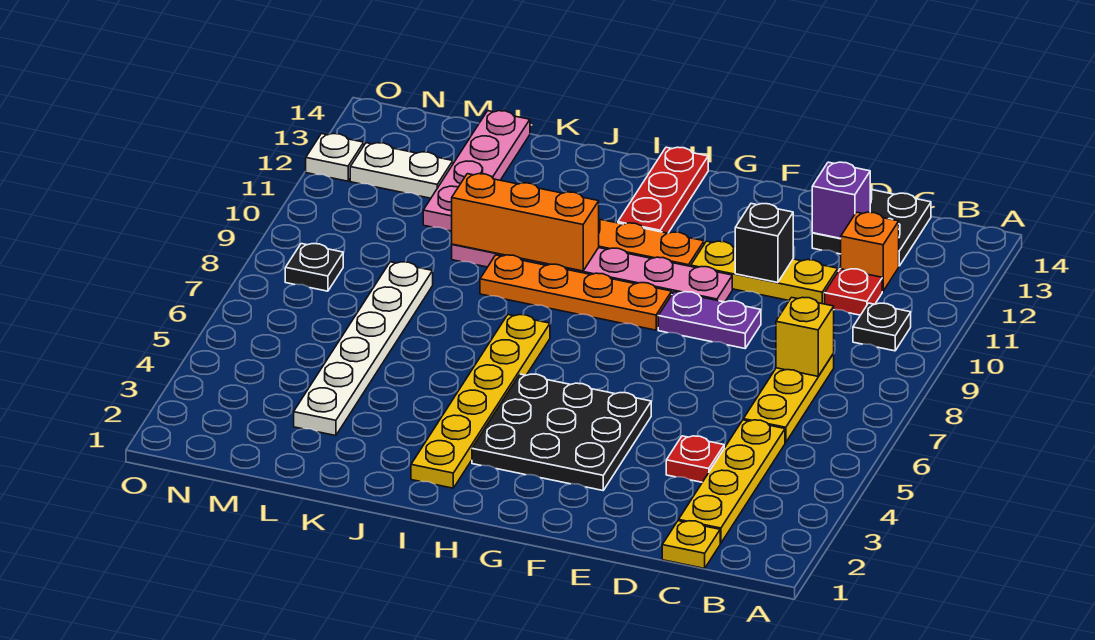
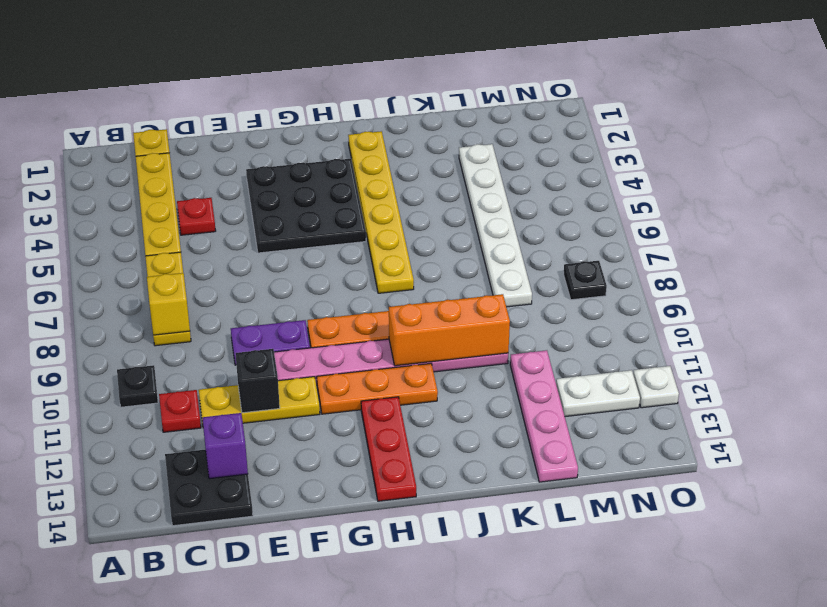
orange 1x1 brick [841,212,899,291] -> none

